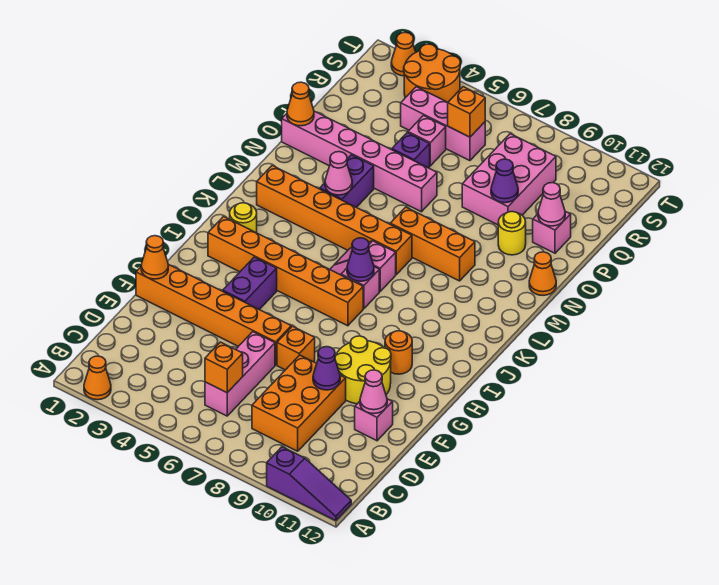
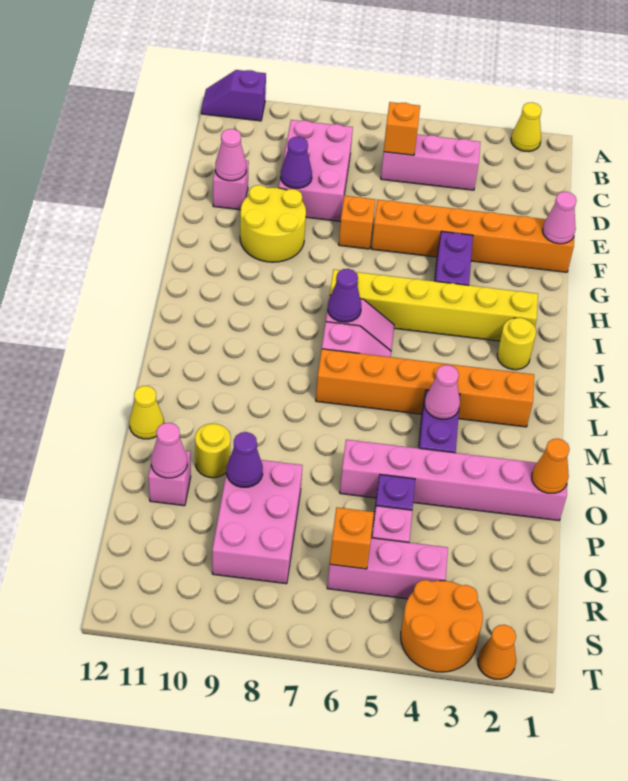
orange 1x1 cone [84,356,111,400] -> yellow 1x1 cone [511,102,541,152]
purple 1x3 slope [267,447,351,521] -> purple 1x2 slope [201,70,266,121]
pink 1x3 brick [205,332,275,416] -> pink 1x3 brick turned to [381,134,480,190]
orange 2x3 brick [252,355,346,451] -> pink 2x3 brick [279,120,353,222]
orange 1x1 cone [141,236,168,279] -> pink 1x1 cone [543,192,576,244]
orange 1x1 round brick [385,331,412,374] -> none
orange 1x6 brick [208,217,363,326] -> yellow 1x6 brick [330,269,538,341]
orange 1x3 brick [390,207,475,281] -> none
orange 1x1 cone [529,252,556,295] -> yellow 1x1 cone [129,386,164,439]

